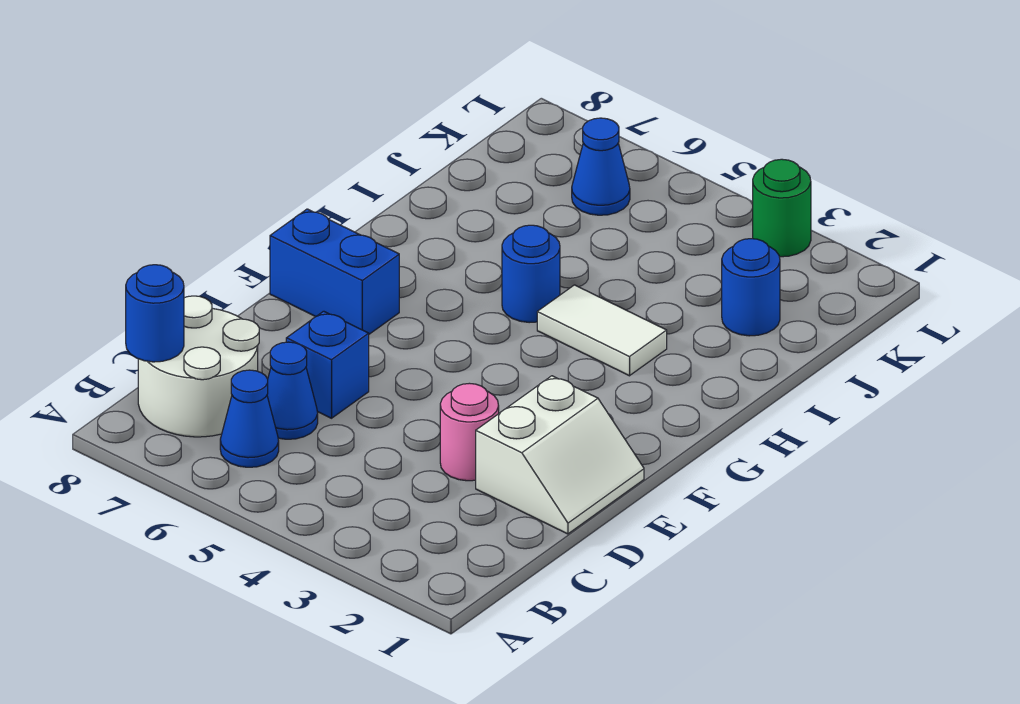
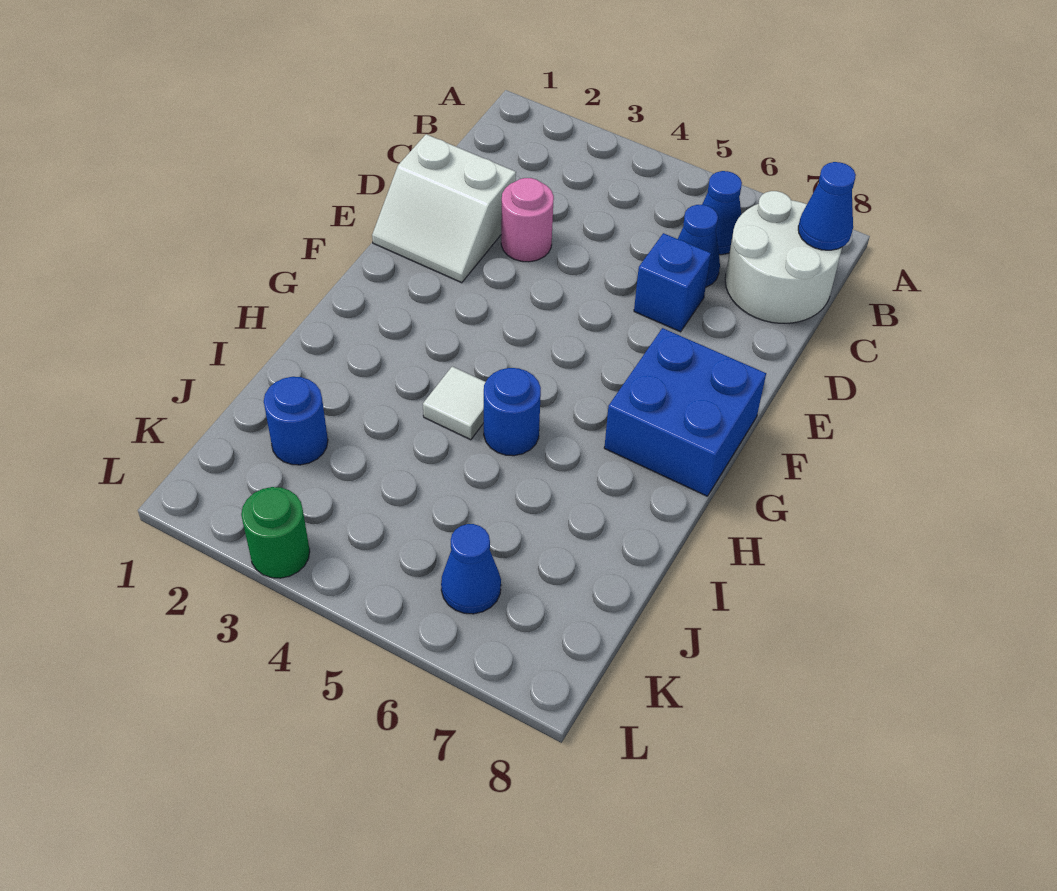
blue 1x1 round brick [126,265,184,362] -> blue 1x1 cone [798,162,856,250]
white 2x2 slope [476,376,644,534] -> white 2x2 slope turned to [372,134,516,283]
blue 1x2 brick [270,209,399,334] -> blue 2x2 brick [604,328,766,496]
white 1x2 tile [537,285,667,376] -> white 1x1 tile [423,366,485,440]

